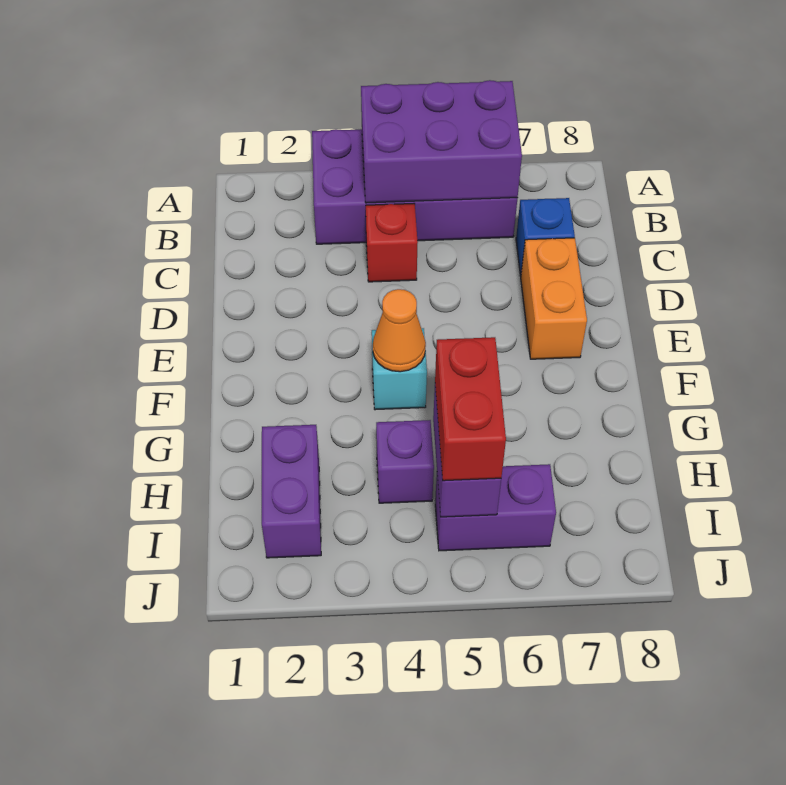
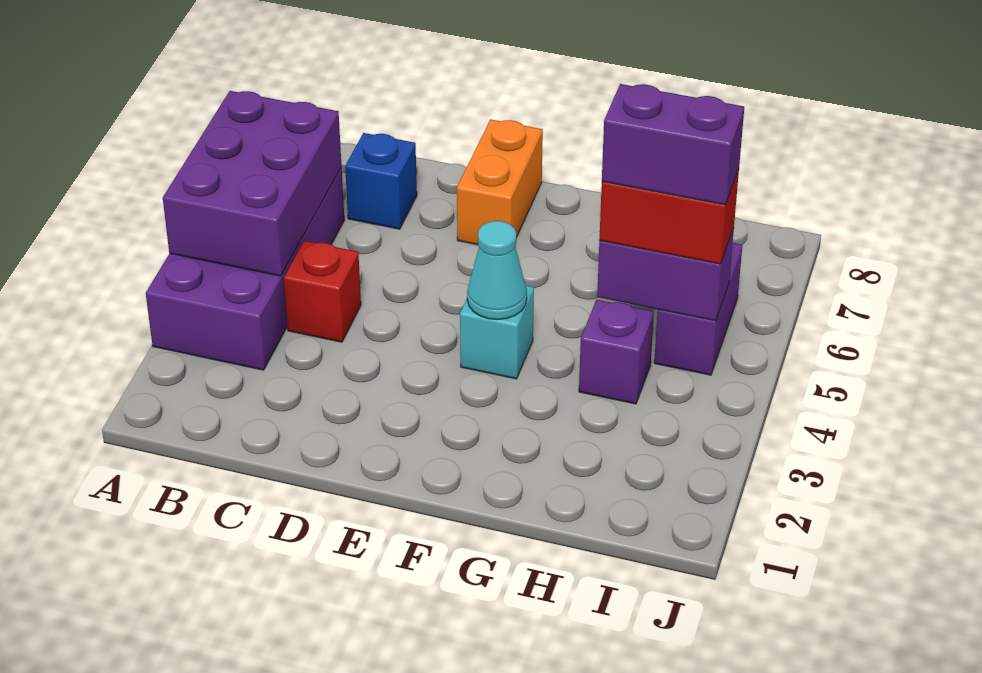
orange 1x2 brick [521,238,587,359] -> orange 1x2 brick turned to [457,119,543,245]
orange 1x1 cone [373,289,426,372] -> cyan 1x1 cone [467,221,527,320]
purple 1x2 brick [262,425,321,558] -> purple 1x2 brick moved to [602,84,744,205]

